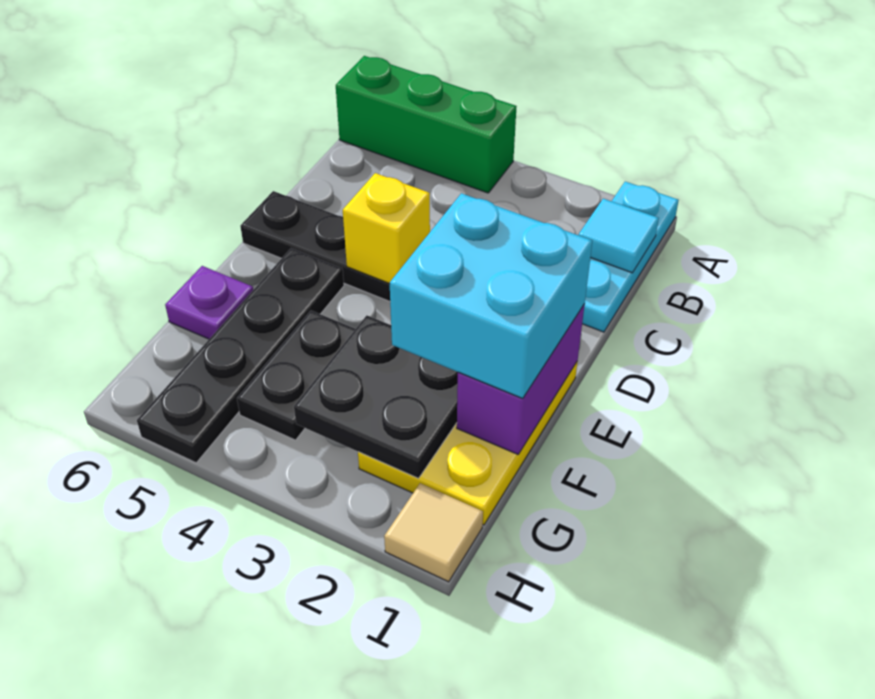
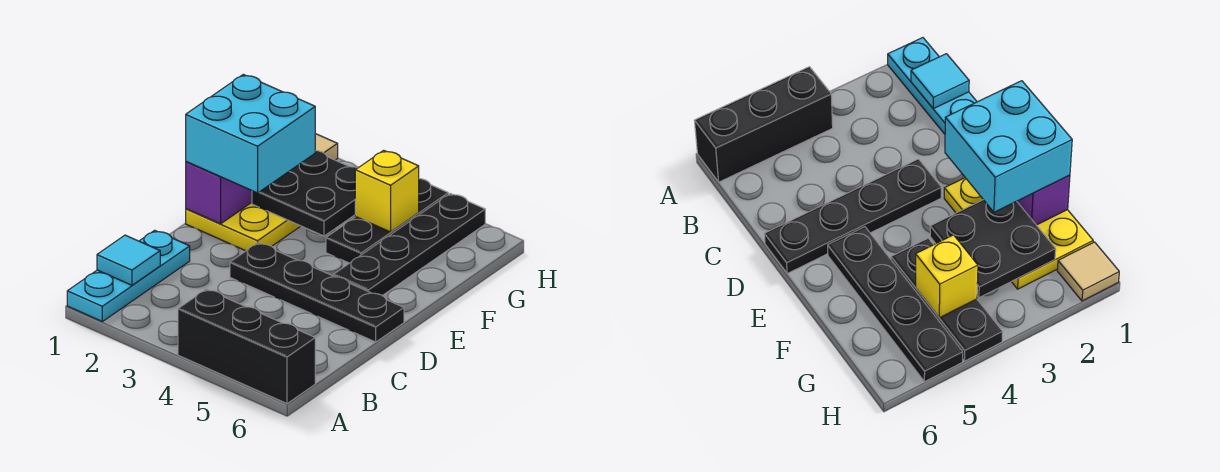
green 1x3 brick [336,56,517,193] -> black 1x3 brick [178,289,315,404]
yellow 1x1 brick [343,173,430,284] -> yellow 1x1 brick moved to [355,150,419,232]
black 1x2 plate [237,311,355,440] -> black 1x3 plate [326,179,448,263]
purple 1x1 plate [165,266,253,339] -> none

